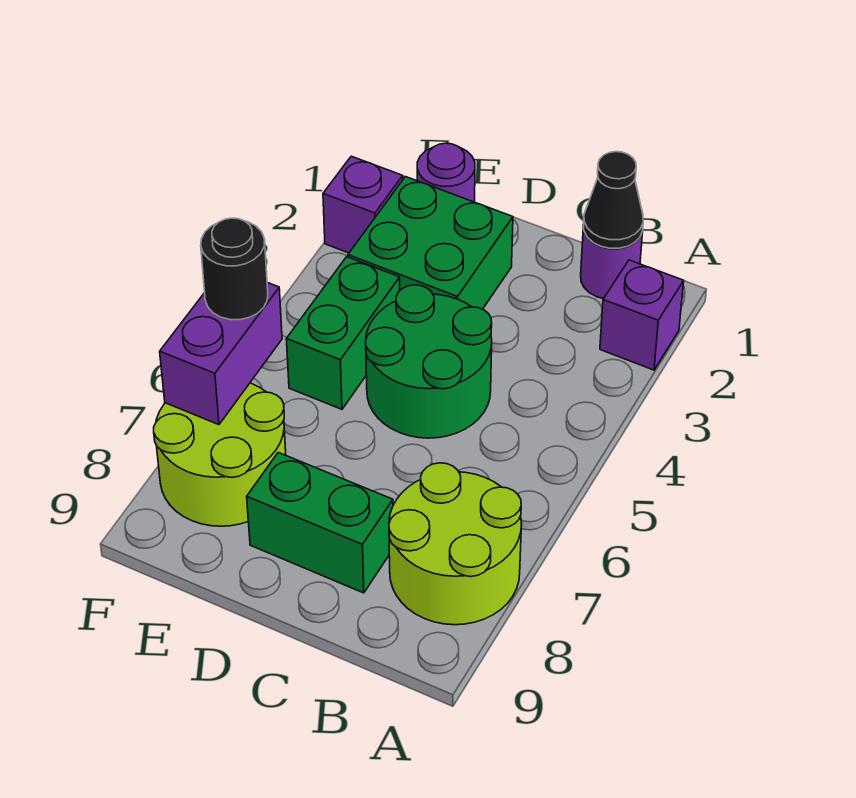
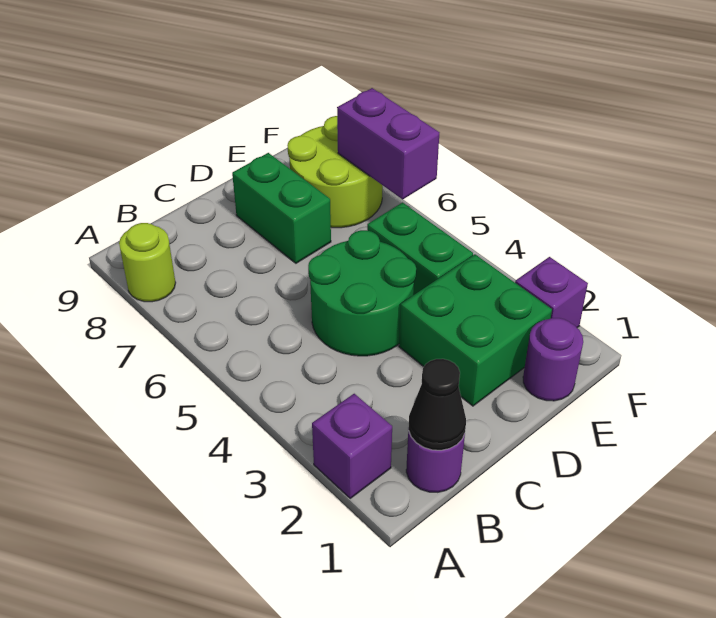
lime 2x2 round brick [389,463,522,625] -> lime 1x1 round brick [119,223,176,302]
green 1x2 brick [247,452,393,593] -> green 1x2 brick turned to [232,153,331,263]
black 1x1 round brick [201,218,268,320] -> none

